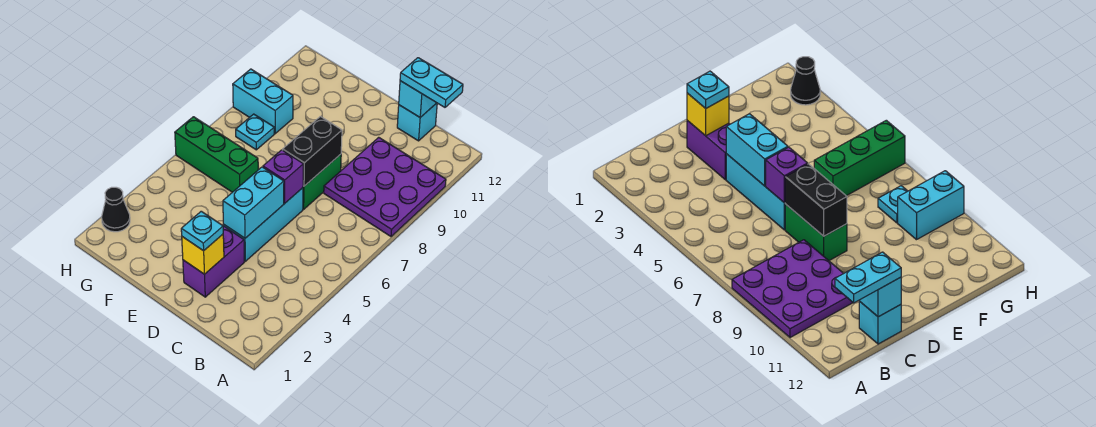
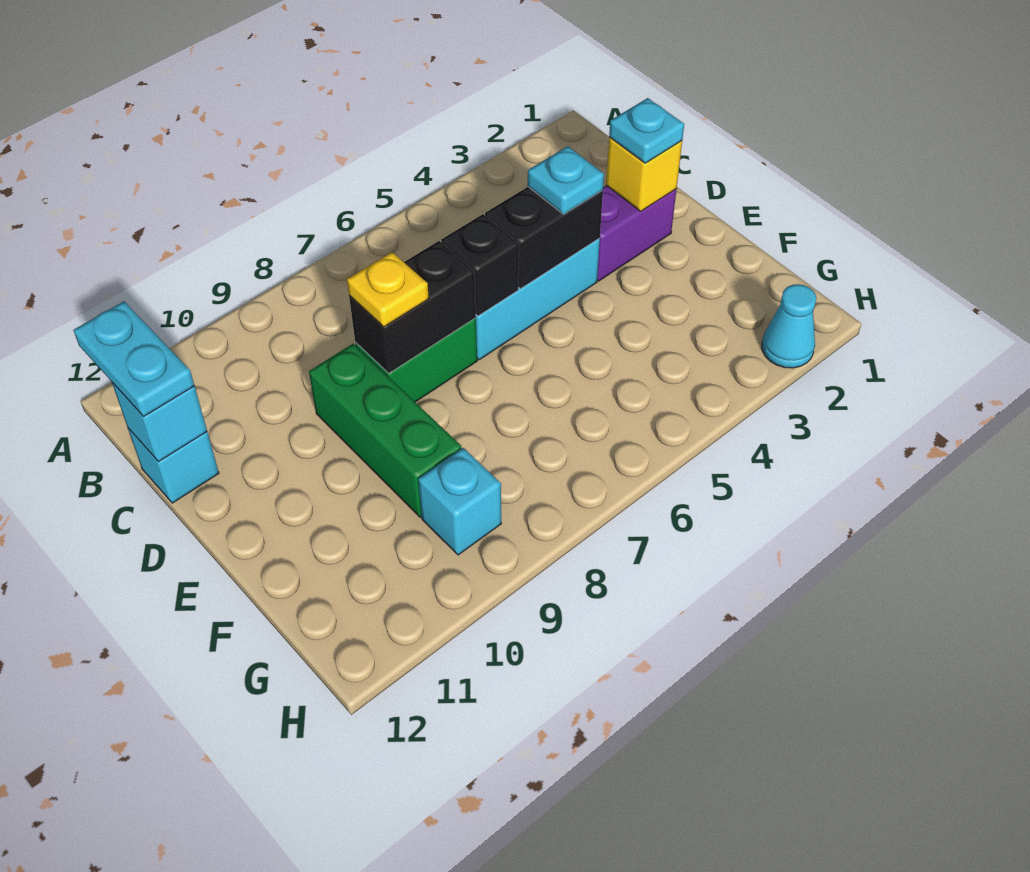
purple 3x3 plate [324,137,446,237] -> none
cyan 1x2 brick [223,167,284,238] -> black 1x2 brick [485,187,603,289]
purple 1x1 brick [263,150,303,203] -> black 1x1 brick [441,214,519,316]
none -> yellow 1x1 plate [347,252,429,327]
green 1x3 brick [175,117,258,192] -> green 1x3 brick moved to [309,344,461,517]
cyan 1x1 plate [236,114,274,150] -> cyan 1x1 plate moved to [528,146,604,214]
cyan 1x2 brick [233,69,293,134] -> cyan 1x1 brick [418,448,501,555]
black 1x1 cone [102,187,130,232] -> cyan 1x1 cone [762,284,816,368]

